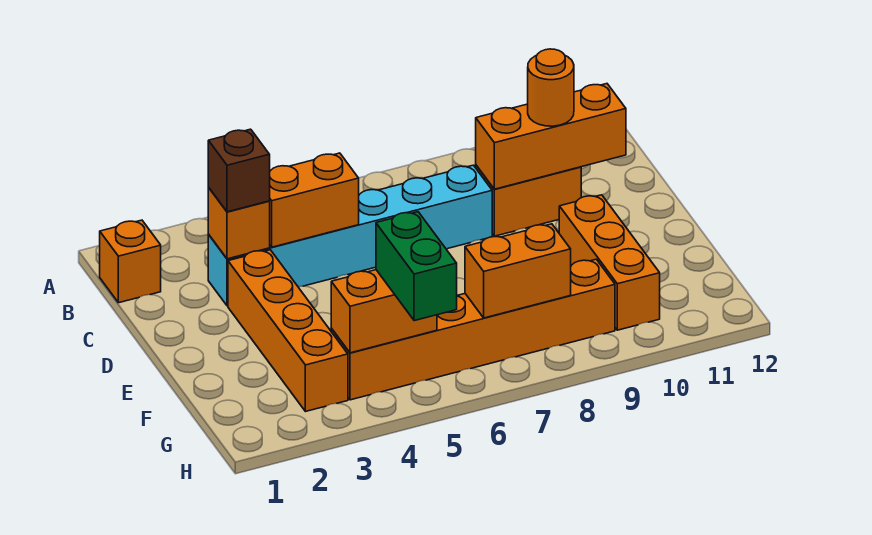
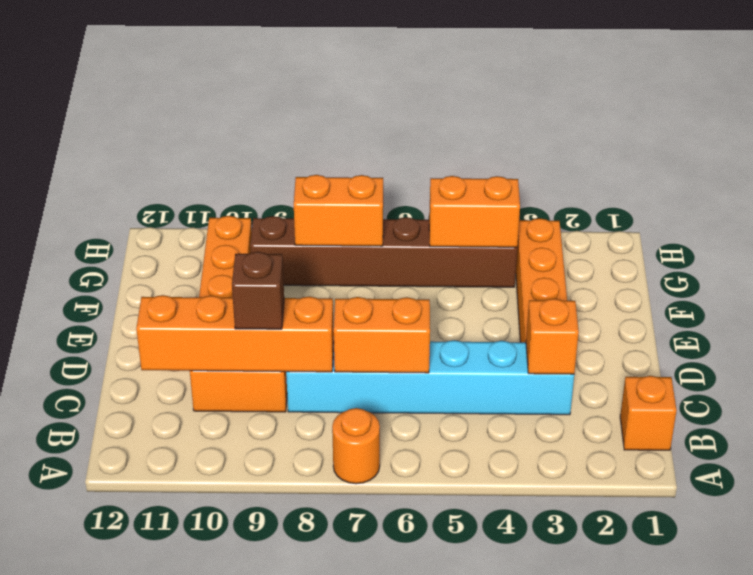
brown 1x1 brick [208,129,270,212] -> brown 1x1 brick moved to [232,252,284,329]
orange 1x2 brick [270,153,359,247] -> orange 1x2 brick moved to [334,297,430,373]
orange 1x3 brick [476,84,626,189] -> orange 1x4 brick [136,295,334,372]
orange 1x1 round brick [528,49,574,126] -> orange 1x1 round brick moved to [332,408,380,484]
orange 1x6 brick [331,259,615,400] -> brown 1x6 brick [250,216,517,287]
green 1x2 brick [376,212,457,321] -> none

